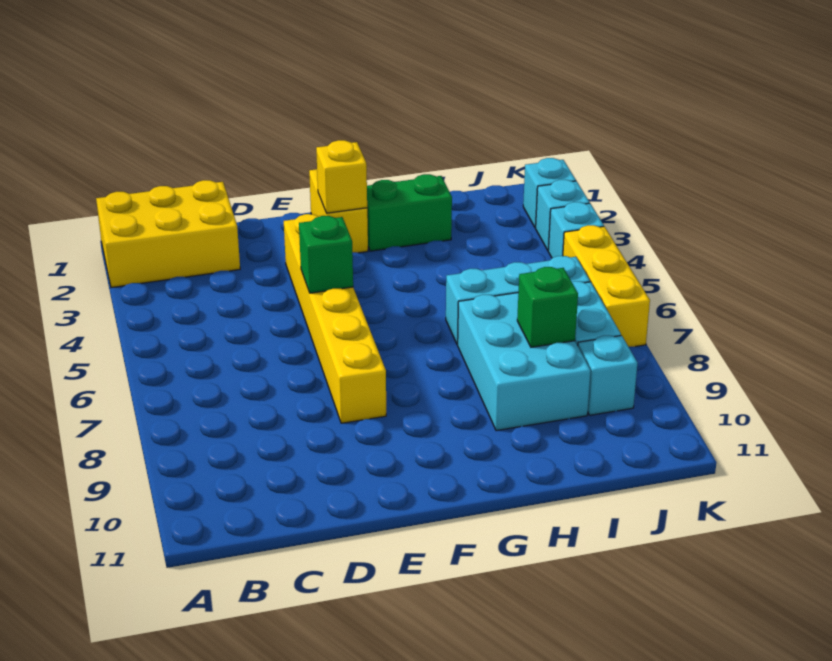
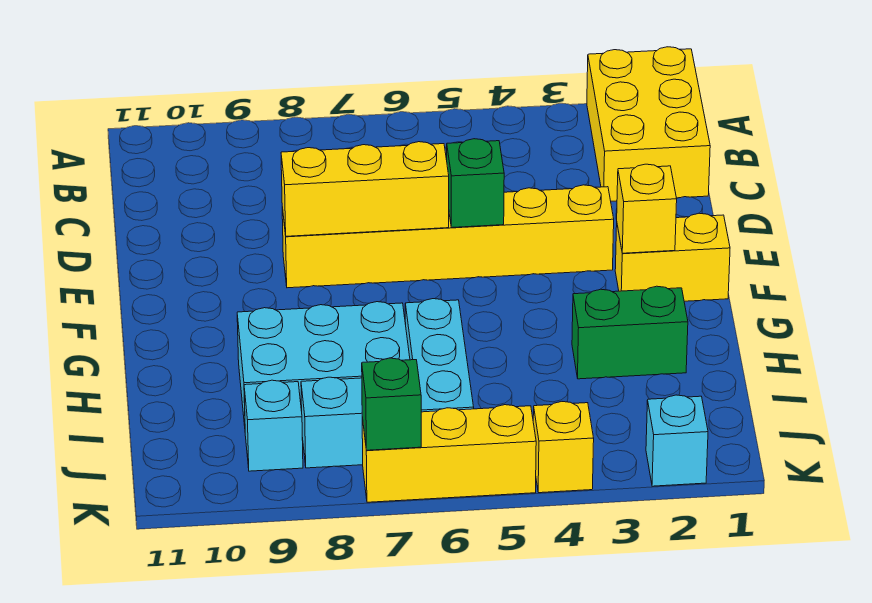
none -> yellow 1x3 brick [281,142,449,236]
green 1x2 brick [367,174,452,251] -> green 1x2 brick turned to [572,286,688,379]
green 1x1 brick [517,267,578,347] -> green 1x1 brick moved to [362,358,421,450]
cyan 1x1 brick [536,180,590,250] -> none
cyan 1x1 brick [548,202,604,258] -> yellow 1x1 brick [533,402,594,493]

